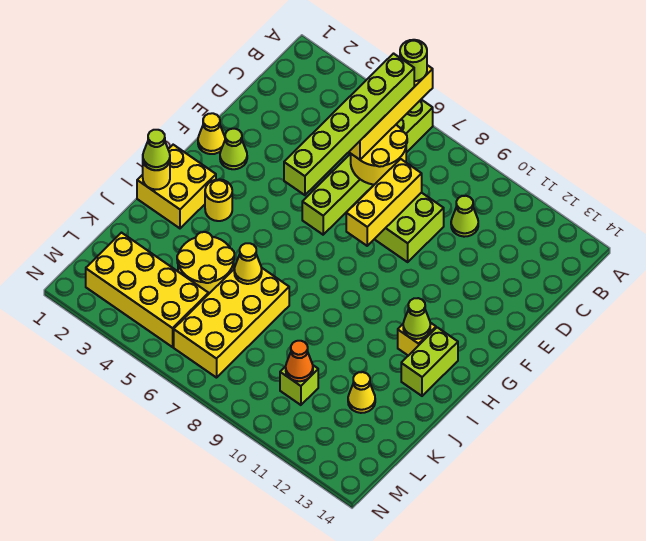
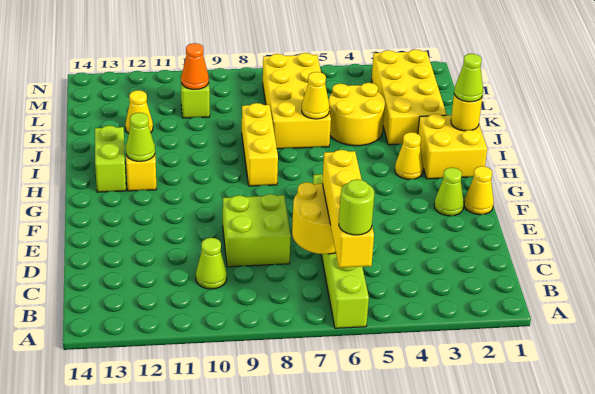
lime 1x6 brick [284,54,414,195] -> none
yellow 1x3 brick [346,159,422,246] -> yellow 1x3 brick moved to [242,103,278,186]
yellow 1x1 round brick [205,179,232,221] -> yellow 1x1 cone [395,132,423,179]
yellow 2x4 brick [86,233,208,347] -> yellow 2x4 brick turned to [372,50,447,145]

